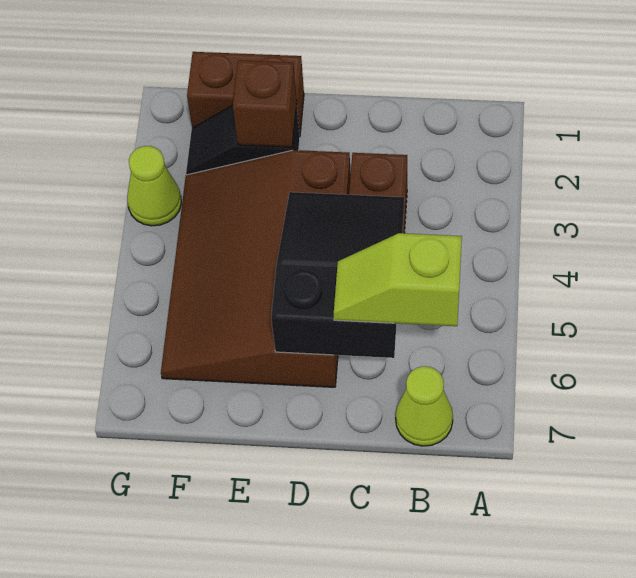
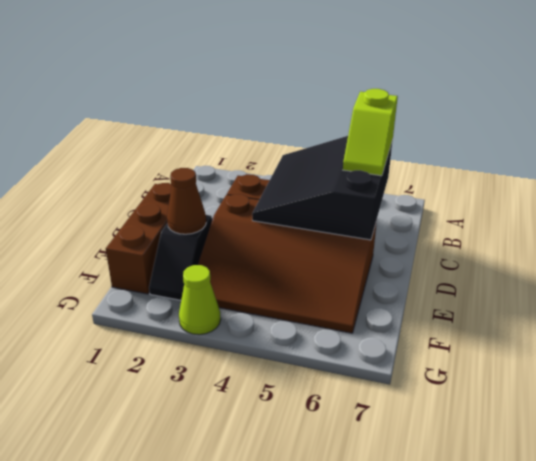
lime 1x1 cone [396,366,453,446] -> none
black 2x3 slope [271,192,404,358] -> black 3x3 slope [252,136,393,240]
brown 1x2 brick [187,52,304,136] -> brown 1x3 brick [106,183,172,294]
brown 1x1 brick [233,60,297,147] -> brown 1x1 cone [167,168,206,234]

